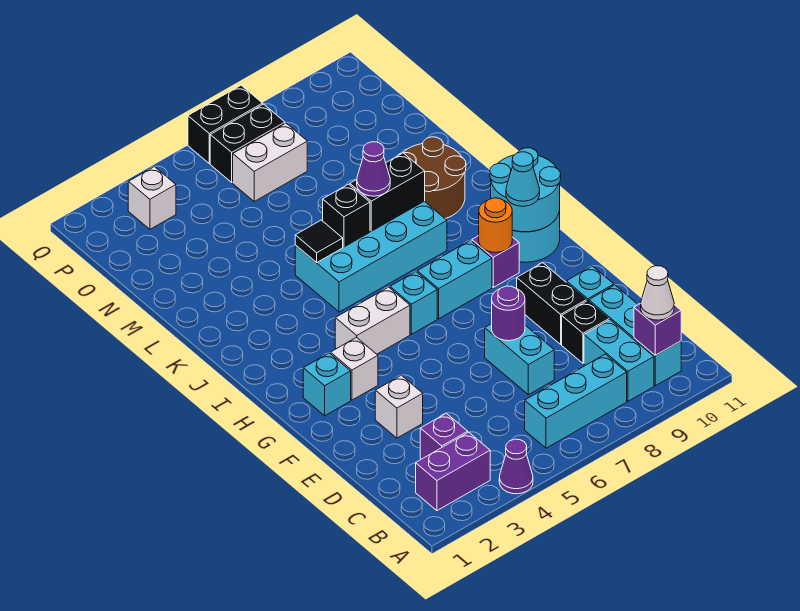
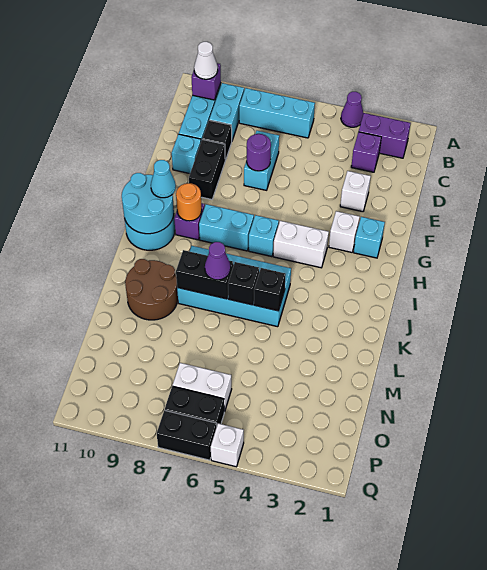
black 1x1 tile [295,220,343,263] -> black 1x1 brick [254,268,286,311]
white 1x1 brick [128,167,176,229] -> white 1x1 brick moved to [211,423,244,467]

